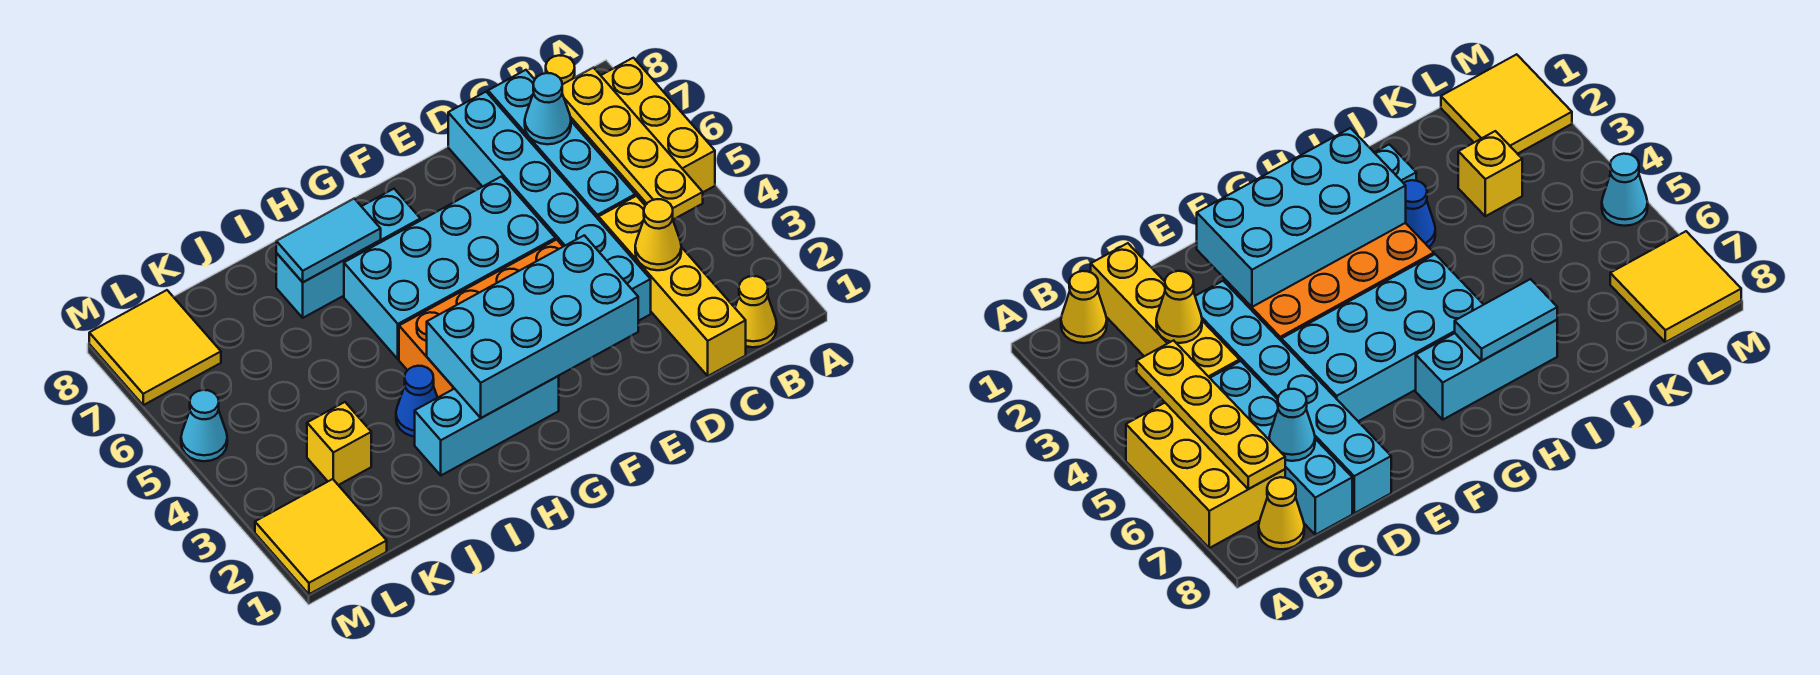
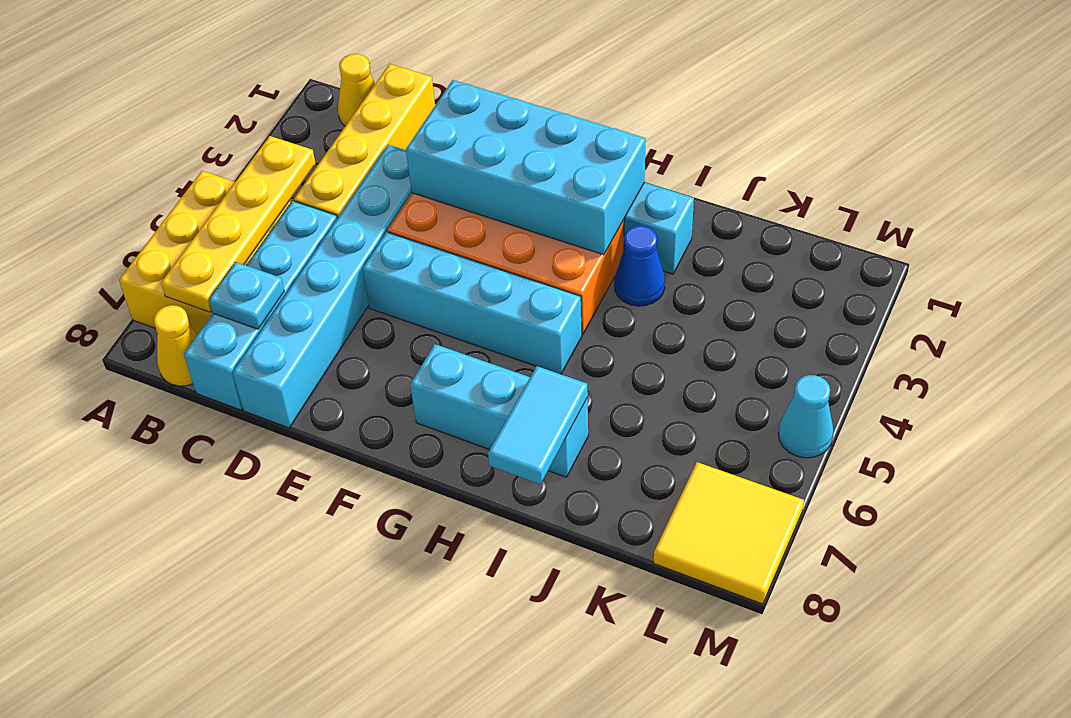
yellow 1x1 cone [635,199,681,270] -> none
cyan 1x1 cone [525,73,571,144] -> cyan 1x1 plate [209,262,284,329]
cyan 2x4 brick [344,177,555,359] -> cyan 1x4 brick [362,232,582,374]
cyan 1x2 tile [276,199,381,282] -> cyan 1x2 tile turned to [488,366,588,484]
yellow 1x1 brick [307,402,371,485] -> none
yellow 2x2 tile [255,479,387,594] -> none

